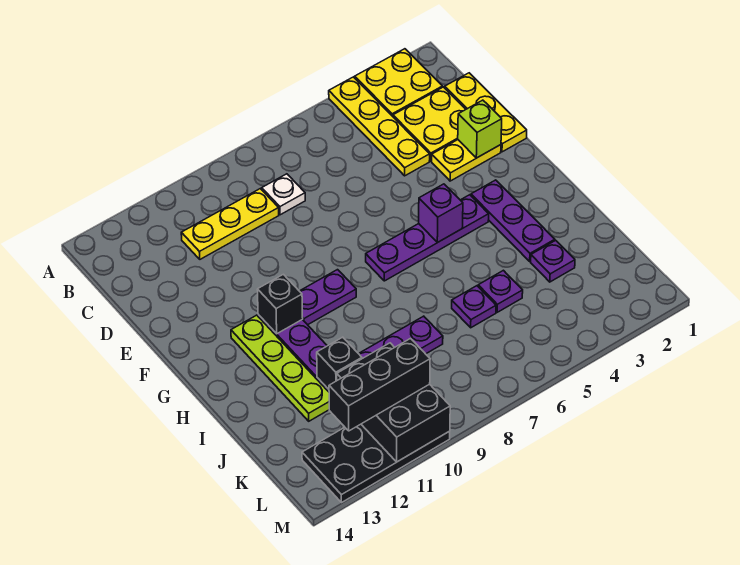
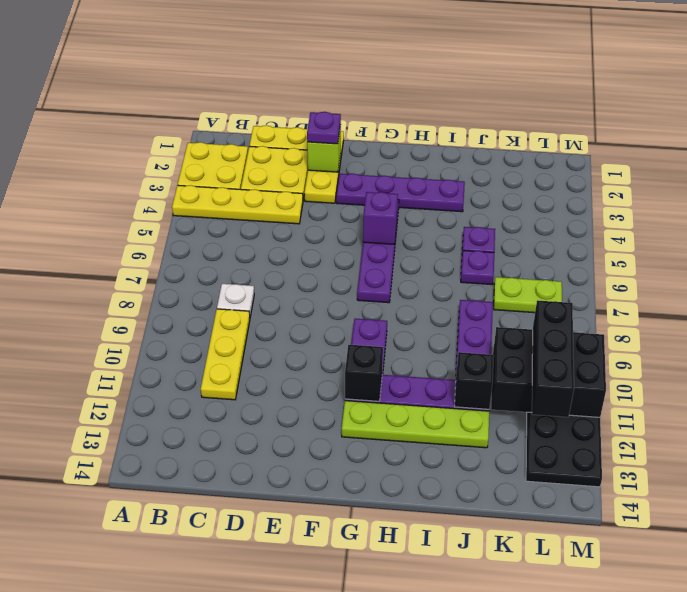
purple 1x3 plate [471,180,555,261] -> purple 1x4 plate [336,174,465,212]
purple 1x1 plate [531,240,575,282] -> purple 1x1 plate moved to [307,112,341,144]
none -> lime 1x2 plate [494,277,562,313]

